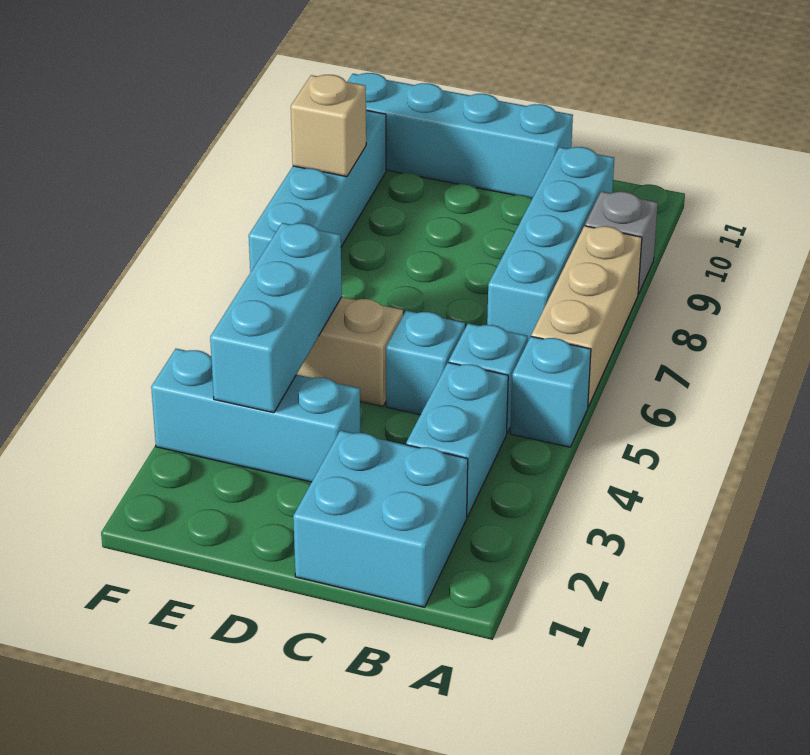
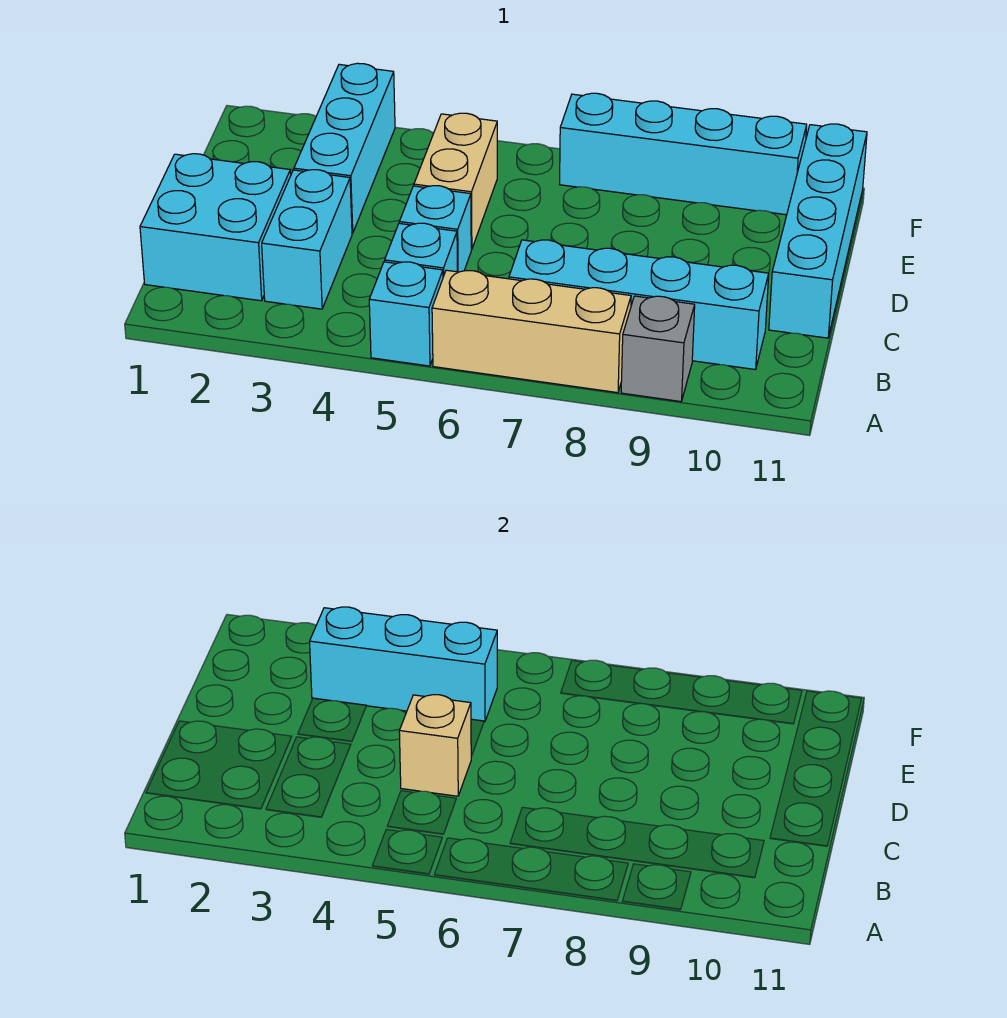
cyan 1x2 brick [406,362,508,517] -> cyan 1x2 brick turned to [262,170,352,309]
tan 1x1 brick [291,75,366,177] -> tan 1x1 brick moved to [399,695,471,796]

